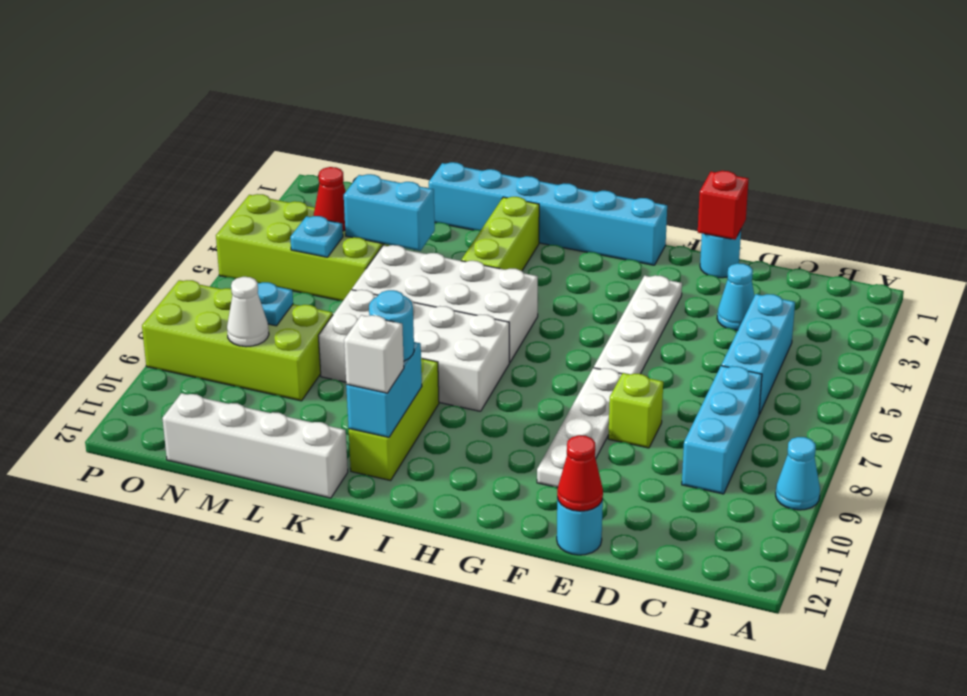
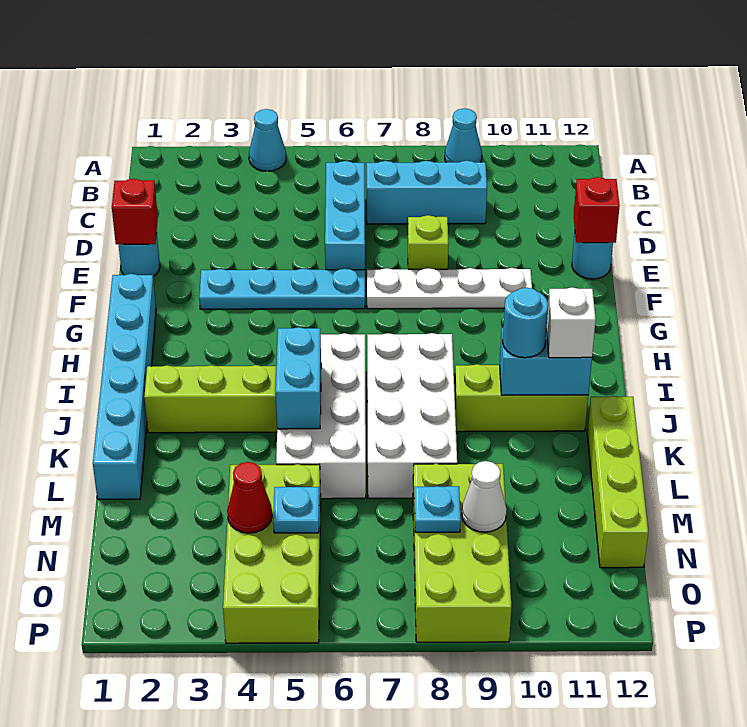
cyan 1x3 brick [721,294,795,414] -> cyan 1x3 brick turned to [325,161,365,270]
cyan 1x1 cone [717,263,755,330] -> cyan 1x1 cone moved to [249,109,286,171]
red 1x1 cone [557,435,603,511] -> red 1x1 brick [574,177,620,243]
white 1x4 plate [594,275,682,374] -> cyan 1x4 plate [199,268,365,309]
white 1x4 brick [162,393,348,498] -> lime 1x4 brick [587,396,648,568]
cyan 1x2 brick [344,174,435,251] -> cyan 1x2 brick moved to [276,327,321,429]

